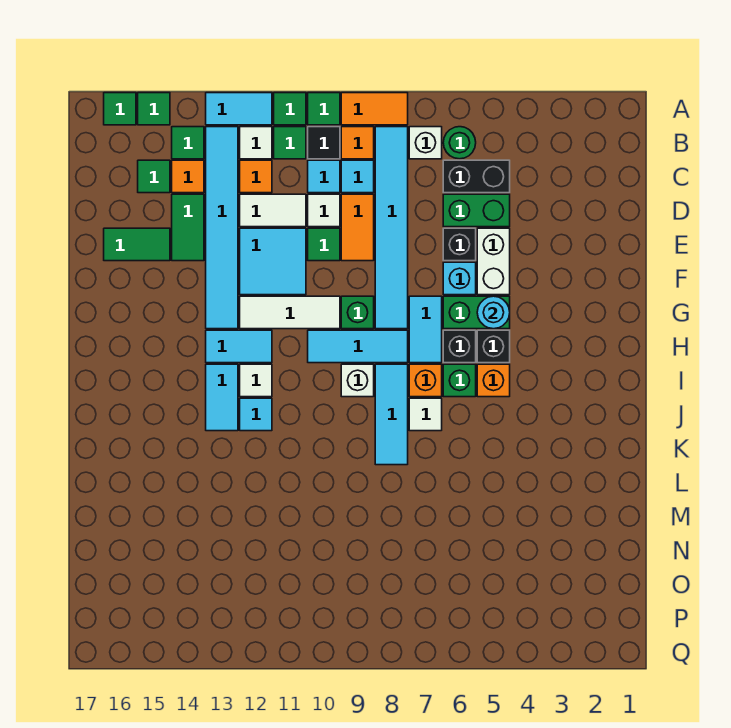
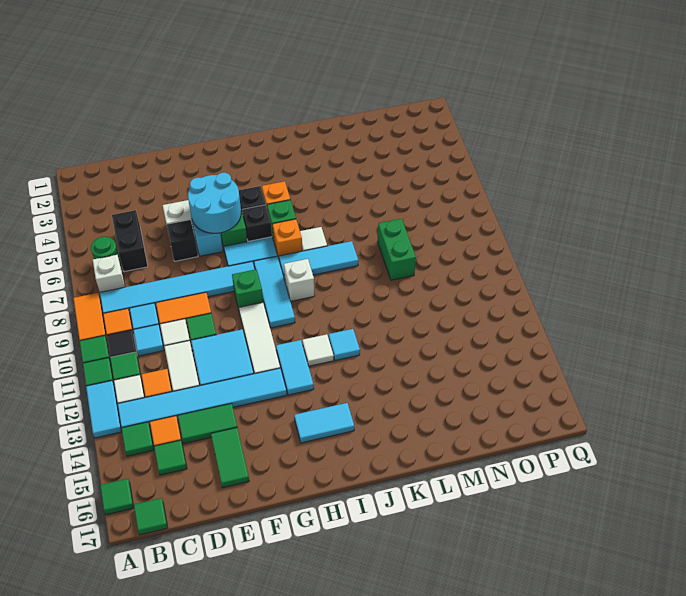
green 1x1 tile [138,93,170,125] -> green 1x1 tile moved to [134,498,168,535]
green 1x2 brick [443,194,510,227] -> green 1x2 brick moved to [378,219,416,280]
cyan 1x1 round brick [477,296,510,329] -> cyan 2x2 round brick [188,173,241,233]
cyan 1x2 tile [206,364,238,431] -> cyan 1x2 tile moved to [294,403,354,443]

